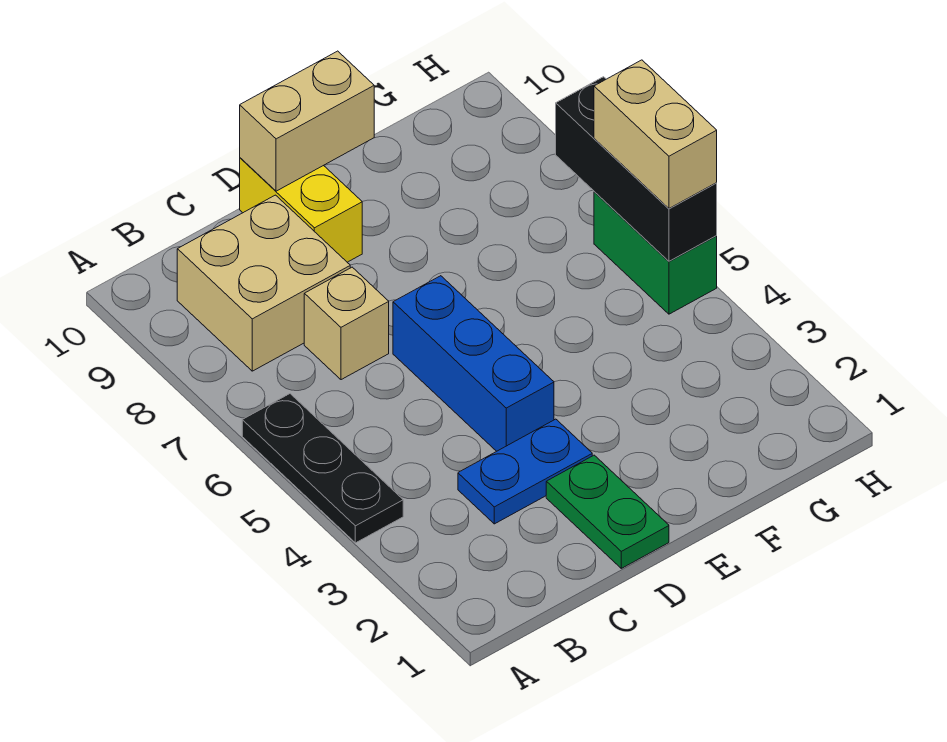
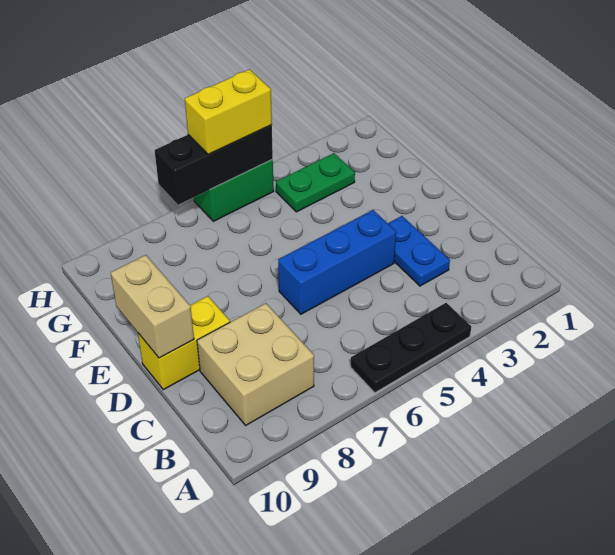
tan 1x1 brick [304,267,389,380] -> none
green 1x2 plate [546,455,669,568] -> green 1x2 plate moved to [276,153,355,212]
tan 1x2 brick [594,60,717,208] -> yellow 1x2 brick [185,69,272,155]

